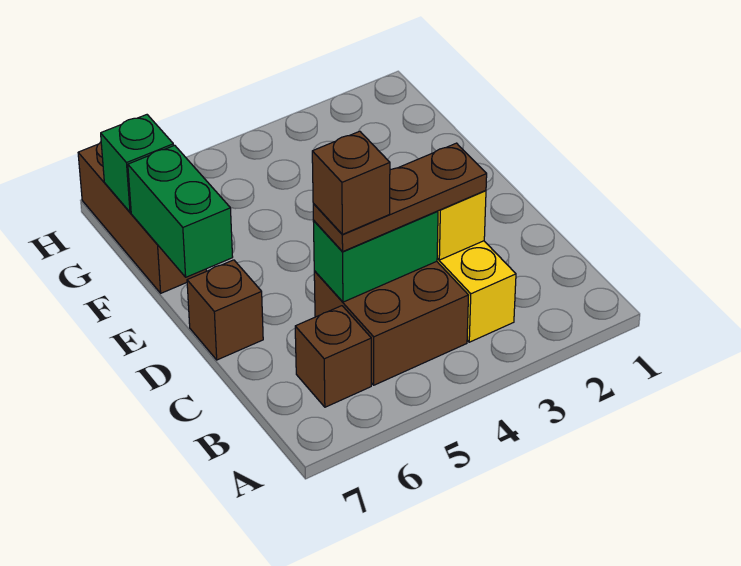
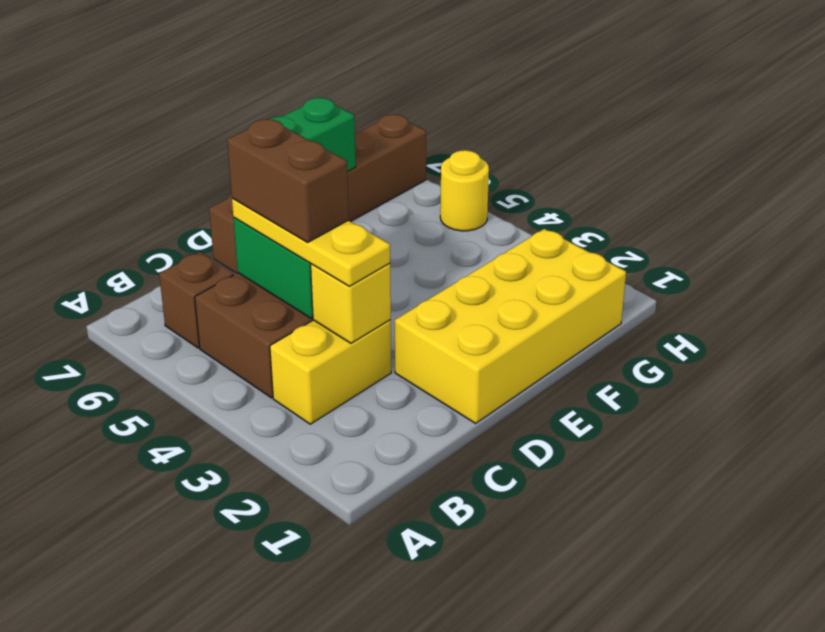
brown 1x3 plate [313,143,487,251] -> yellow 1x3 plate [232,198,390,286]
brown 1x1 brick [312,131,390,234] -> brown 1x2 brick [227,119,349,242]
none -> yellow 2x4 brick [395,229,626,423]
green 1x1 brick [101,115,174,212] -> none
none -> yellow 1x1 round brick [440,150,489,231]

